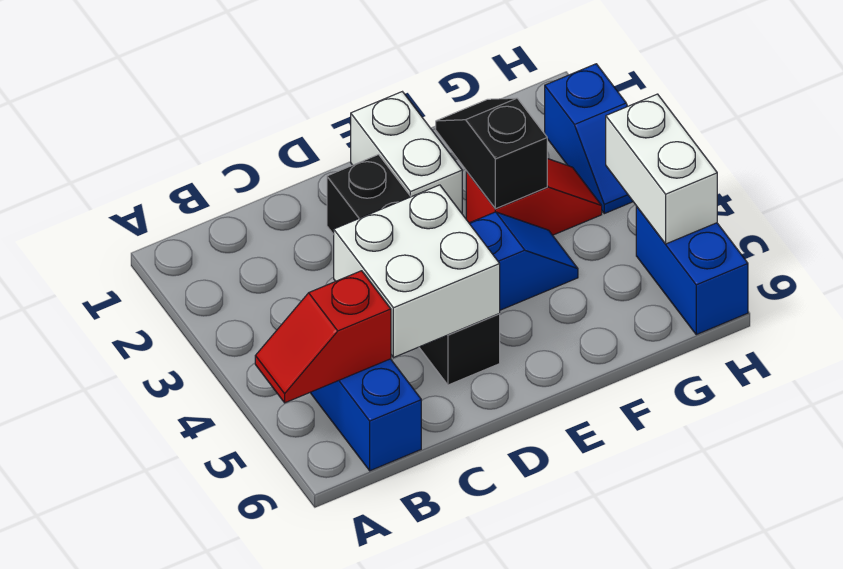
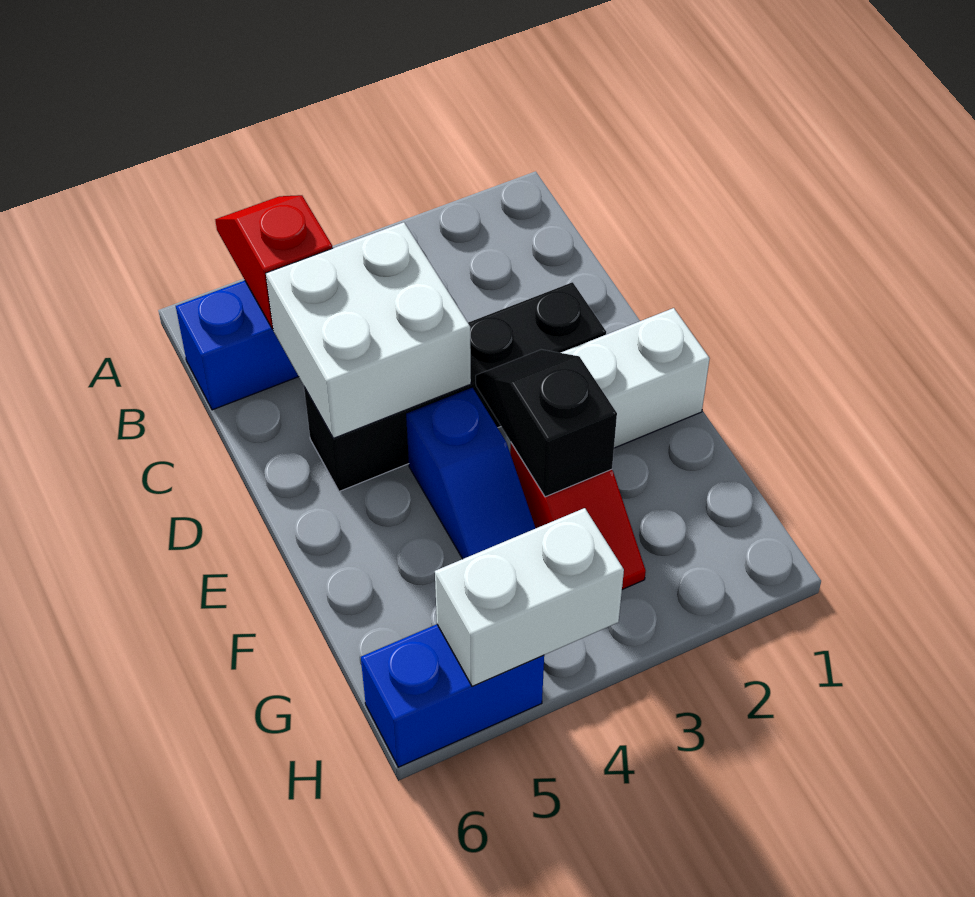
black 1x2 slope [436,98,547,209] -> black 1x2 slope turned to [476,349,617,497]
blue 1x2 slope [545,64,633,214] -> none

